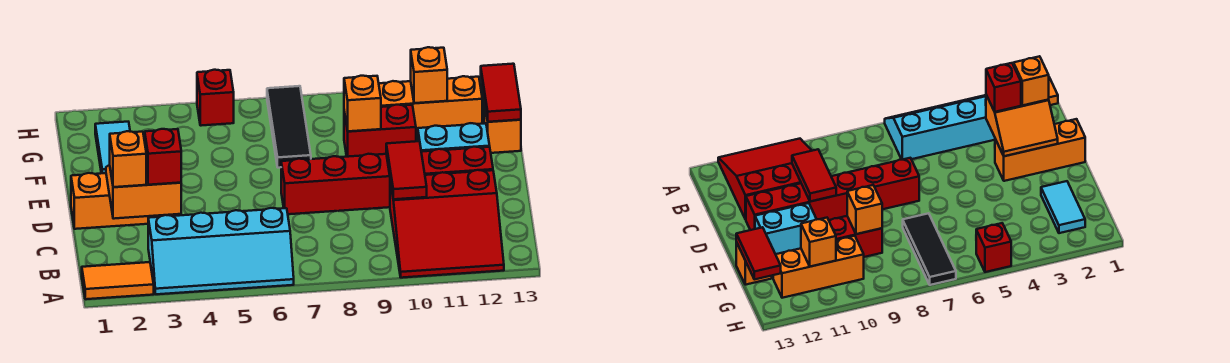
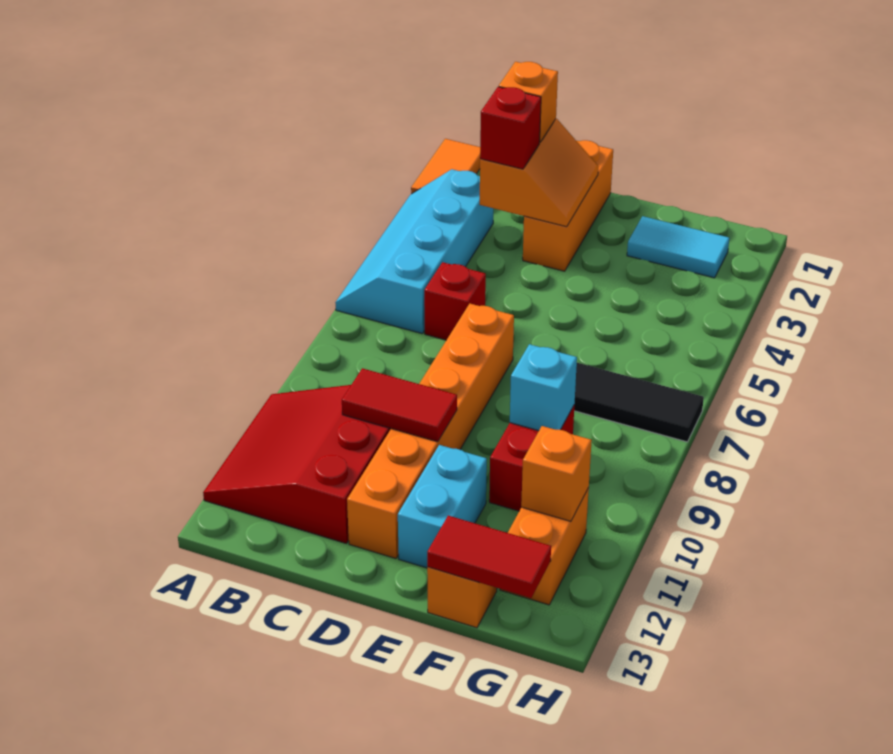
red 1x6 brick [281,147,493,214] -> orange 1x6 brick [347,304,514,559]
orange 1x1 brick [344,76,381,131] -> cyan 1x1 brick [510,344,577,431]
orange 1x3 brick [379,76,482,134] -> orange 1x2 brick [500,488,589,605]
red 1x1 brick [197,70,234,126] -> red 1x1 brick moved to [424,262,486,340]

